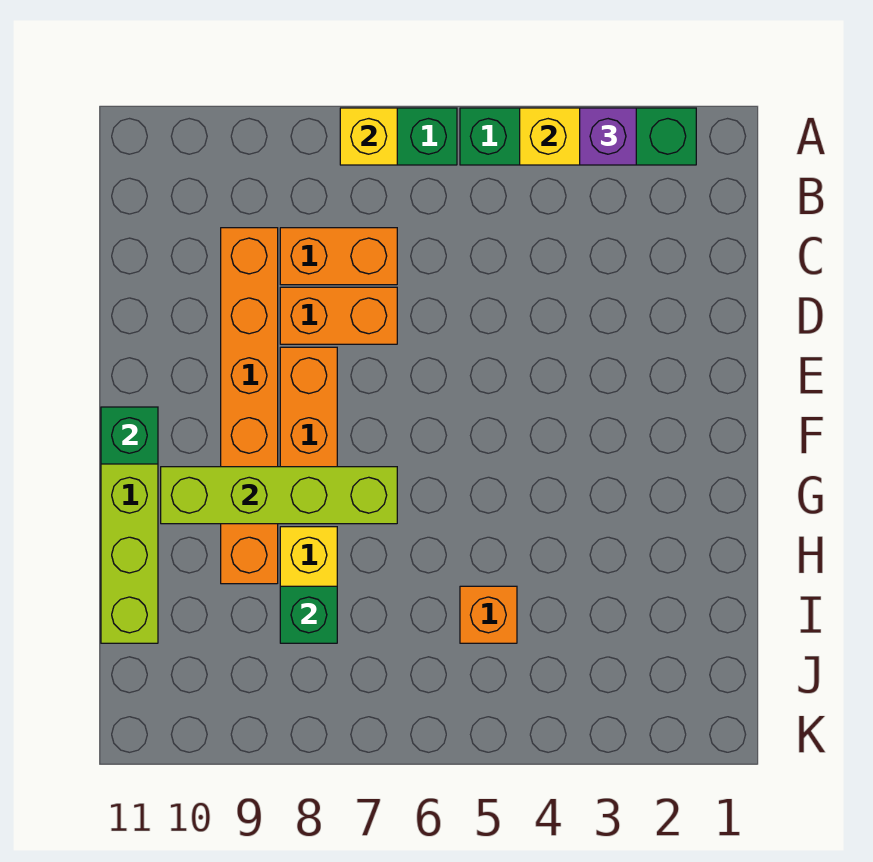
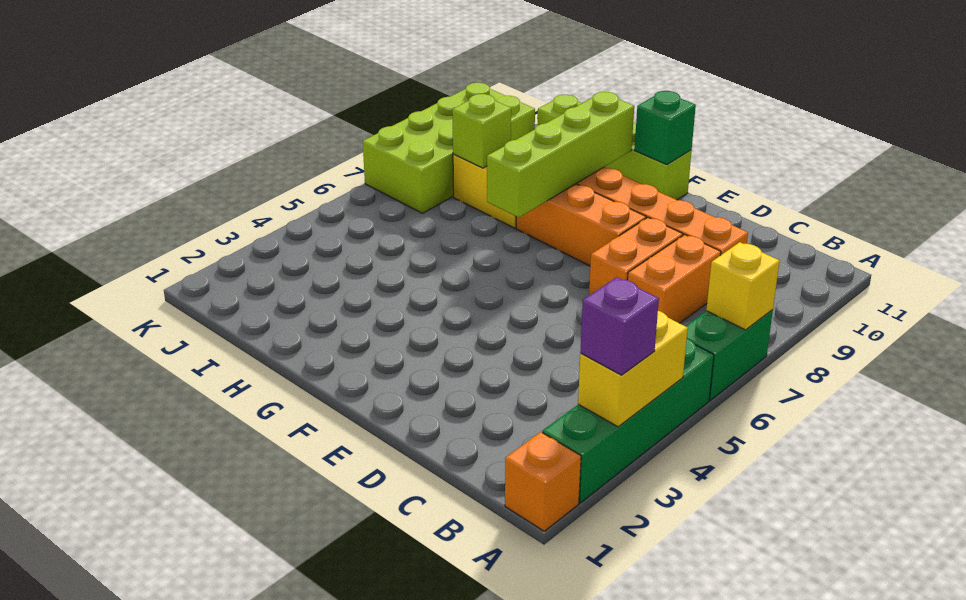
orange 1x1 brick [460,586,517,643] -> orange 1x1 brick moved to [505,432,581,531]
green 1x1 brick [280,586,337,643] -> lime 1x1 brick [452,94,511,168]
none -> lime 2x4 brick [363,83,535,213]

